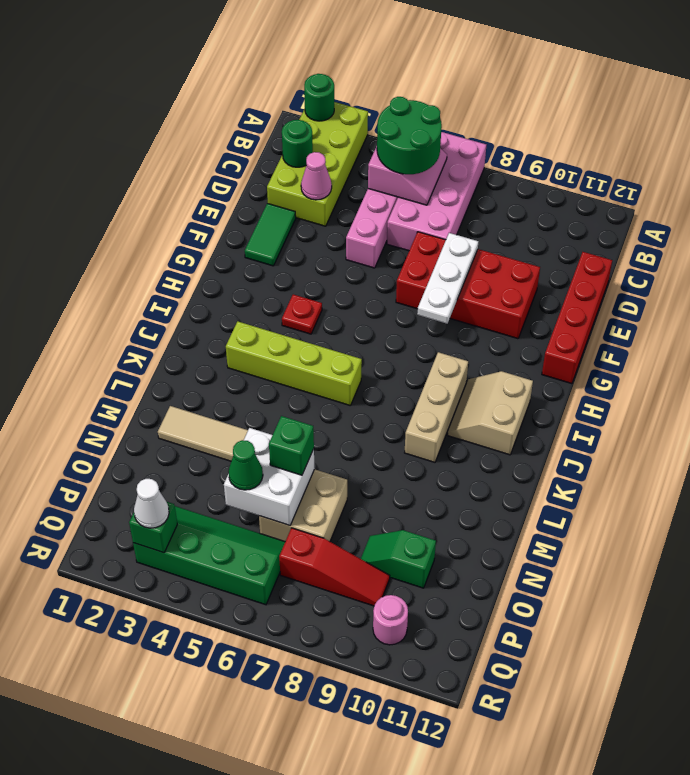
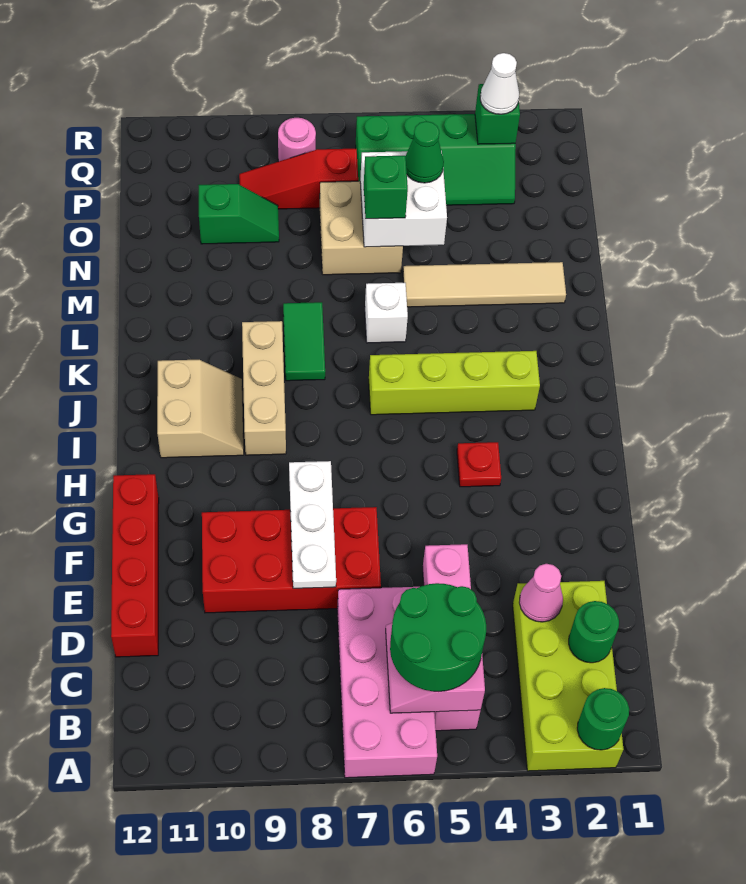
green 1x2 tile [245,203,296,266] -> green 1x2 tile moved to [283,302,325,381]
none -> white 1x1 brick [365,283,408,343]
pink 1x1 round brick [373,595,408,645] -> pink 1x1 round brick moved to [278,118,316,161]

